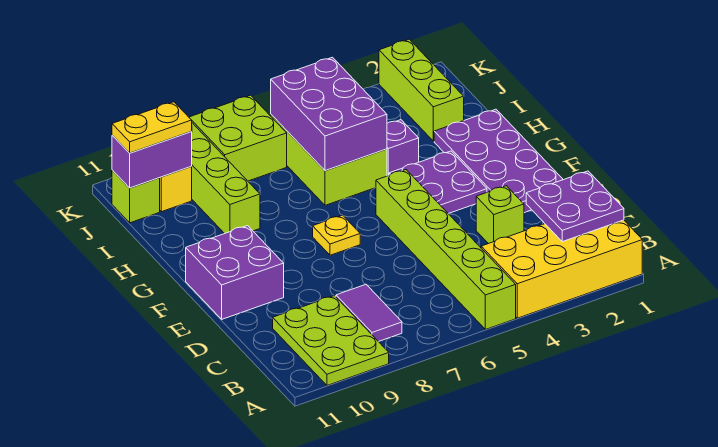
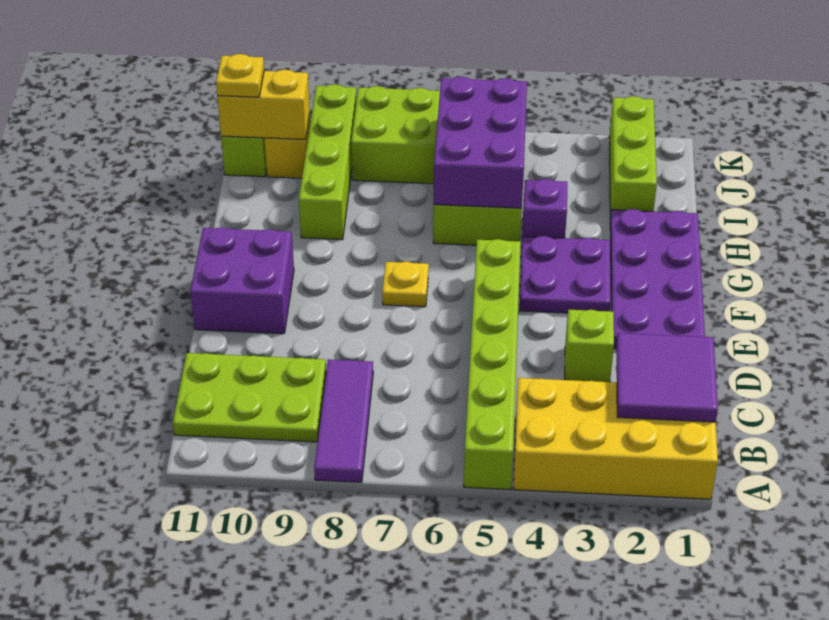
lime 2x3 plate [273,295,389,385] -> lime 2x3 plate turned to [173,353,326,442]
purple 2x2 plate [526,171,624,242] -> purple 2x2 tile [616,333,718,422]
purple 1x2 tile [336,285,402,342] -> purple 1x3 tile [314,359,373,482]
purple 1x2 brick [112,132,192,188] -> yellow 1x2 brick [217,70,310,140]
yellow 1x2 plate [112,102,192,153] -> yellow 1x1 plate [216,54,264,97]

